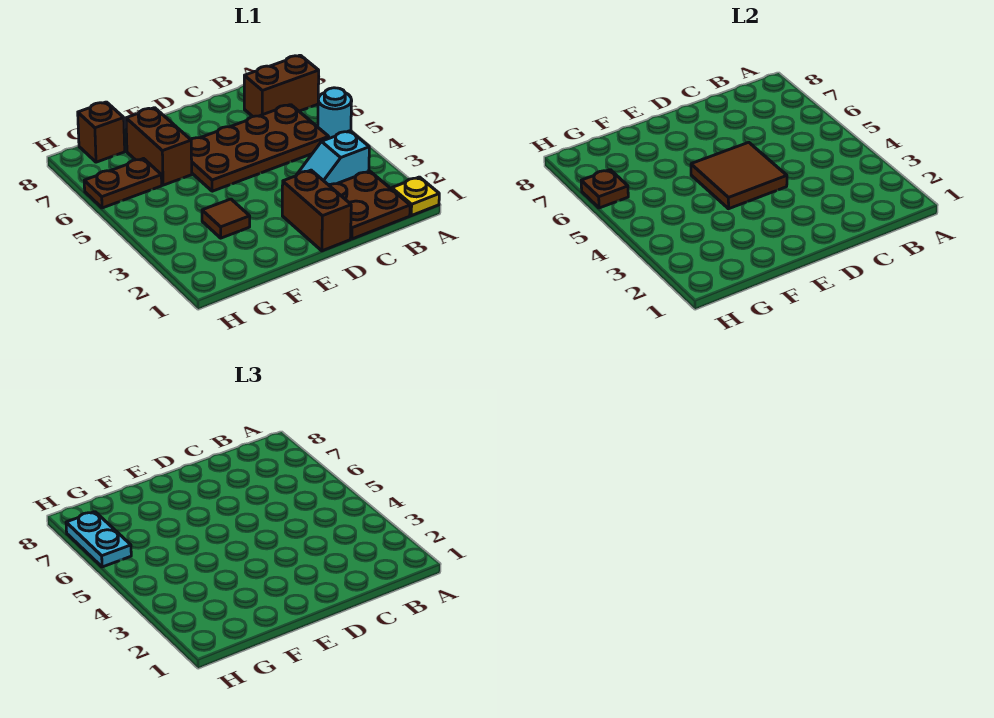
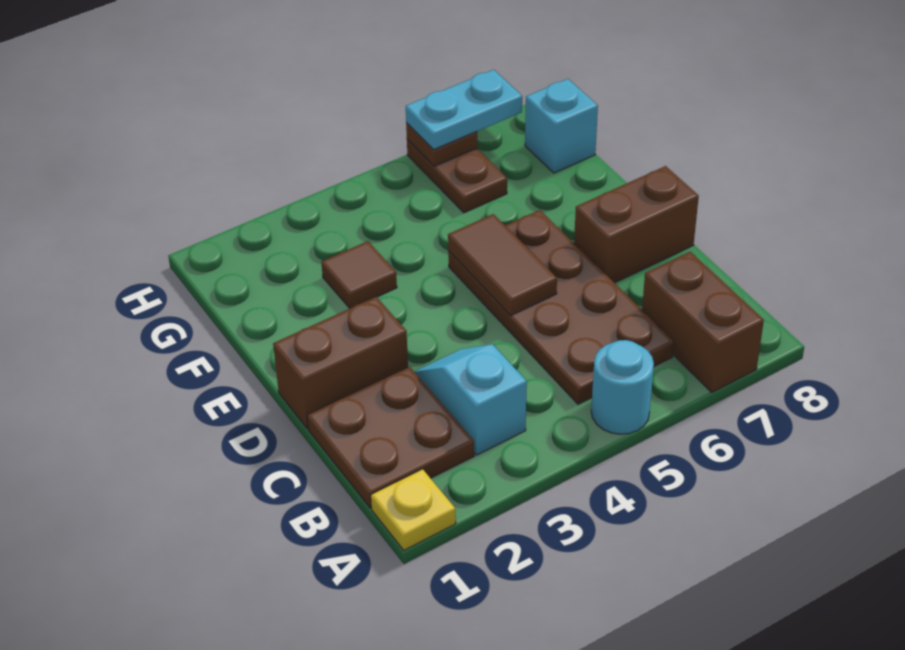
brown 2x2 tile [691,142,787,209] -> brown 1x2 tile [448,214,557,316]
brown 1x2 brick [126,108,192,185] -> brown 1x2 brick moved to [574,166,699,283]
brown 1x1 brick [78,102,125,162] -> cyan 1x1 brick [525,79,598,173]

